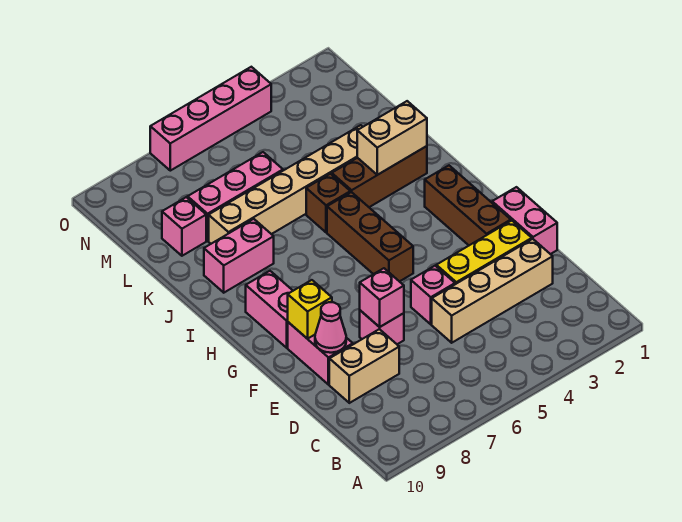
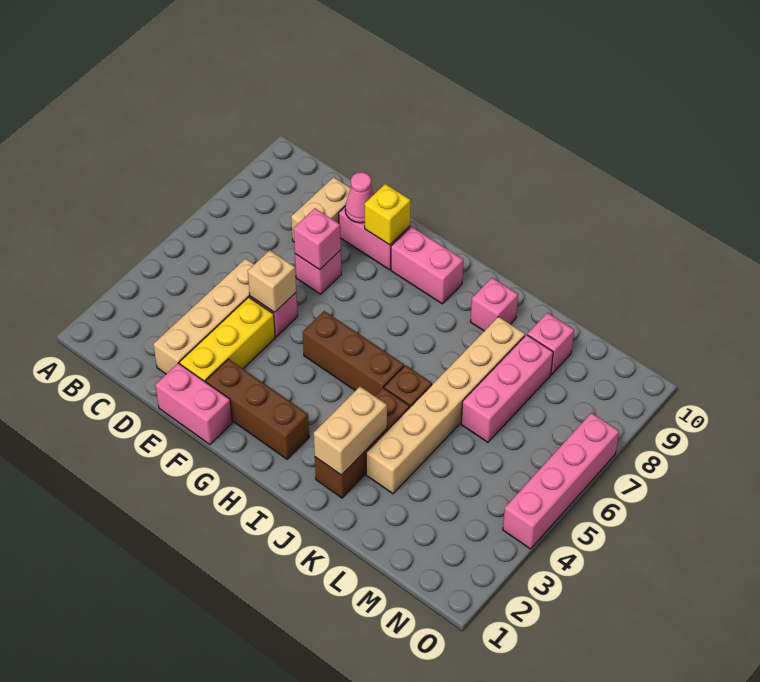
none -> tan 1x1 brick [248,250,296,312]
pink 1x2 brick [204,219,274,293] -> pink 1x1 brick [471,278,518,331]

